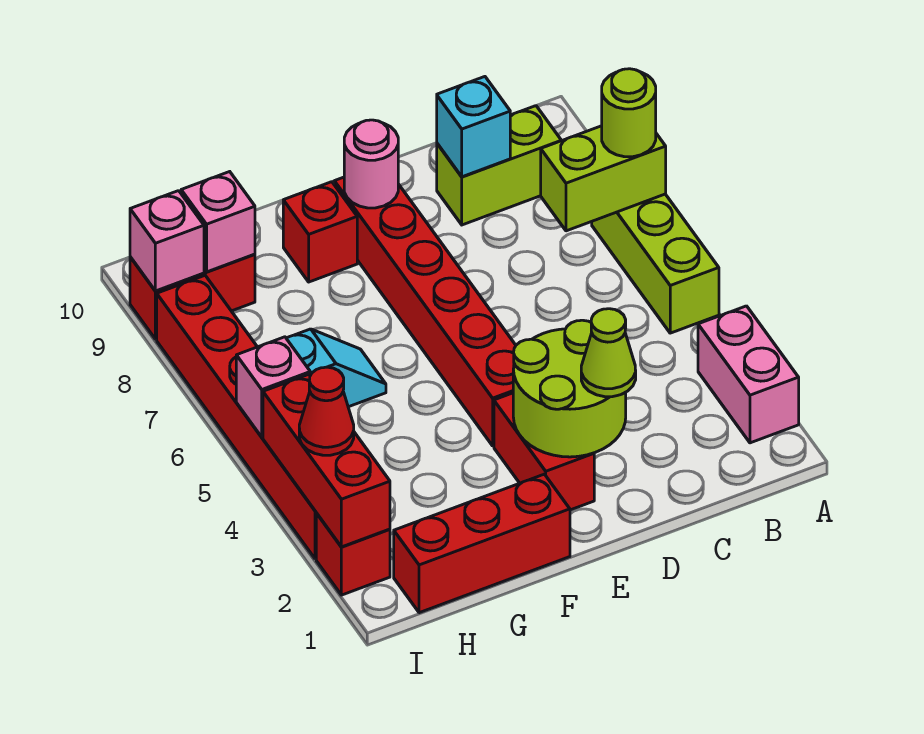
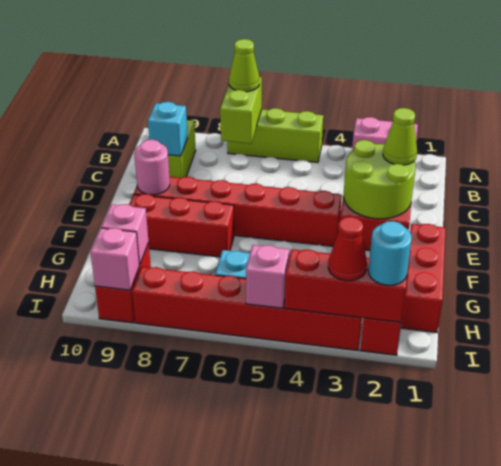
lime 1x1 round brick [602,69,656,157] -> lime 1x1 cone [229,39,259,92]
red 1x1 brick [283,182,357,282] -> red 1x3 brick [129,194,234,257]
none -> cyan 1x1 round brick [368,221,412,285]

